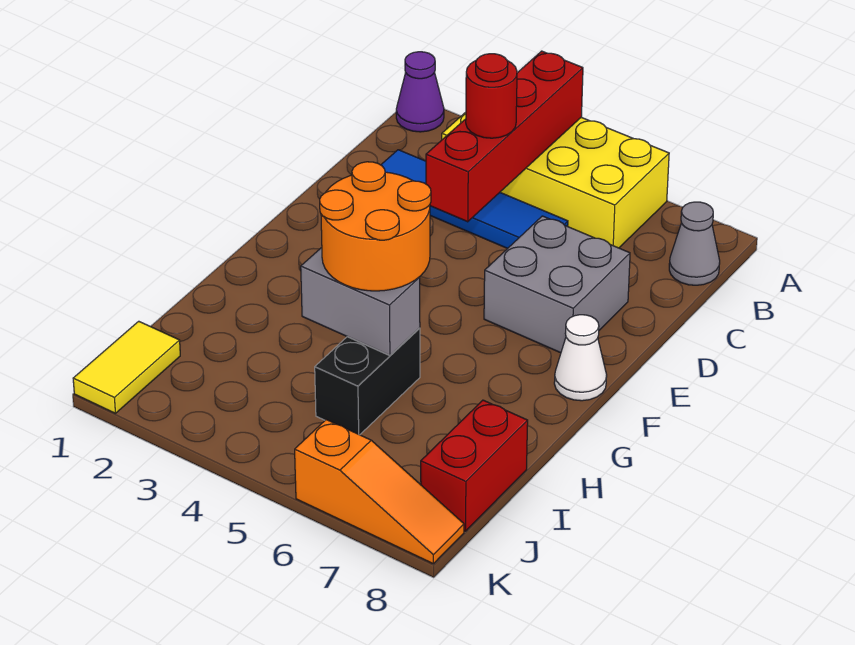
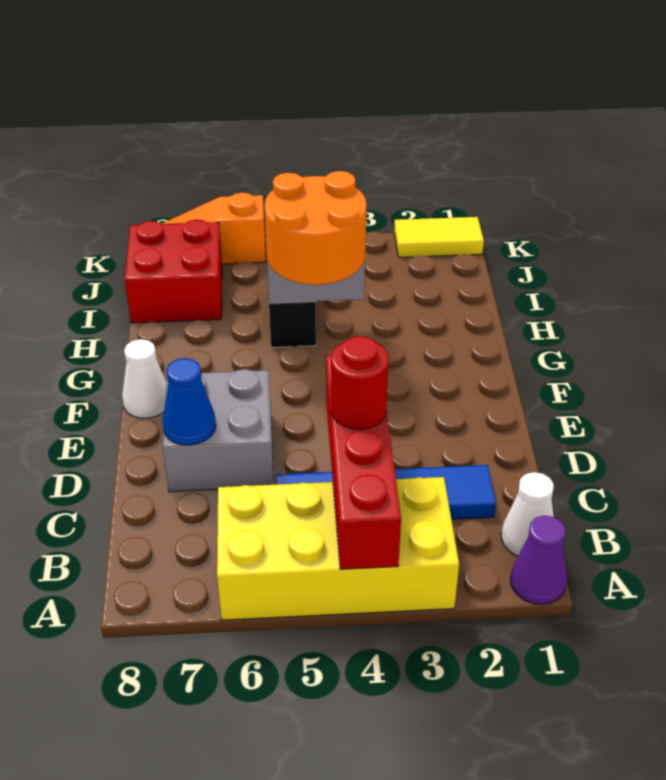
none -> white 1x1 cone [501,472,554,556]
grey 1x1 cone [669,202,720,285] -> none
none -> blue 1x1 cone [163,358,216,445]
red 1x2 brick [421,400,528,531] -> red 2x2 brick [125,220,222,323]
yellow 1x2 tile [73,321,180,413] -> yellow 1x2 tile turned to [394,217,484,257]

